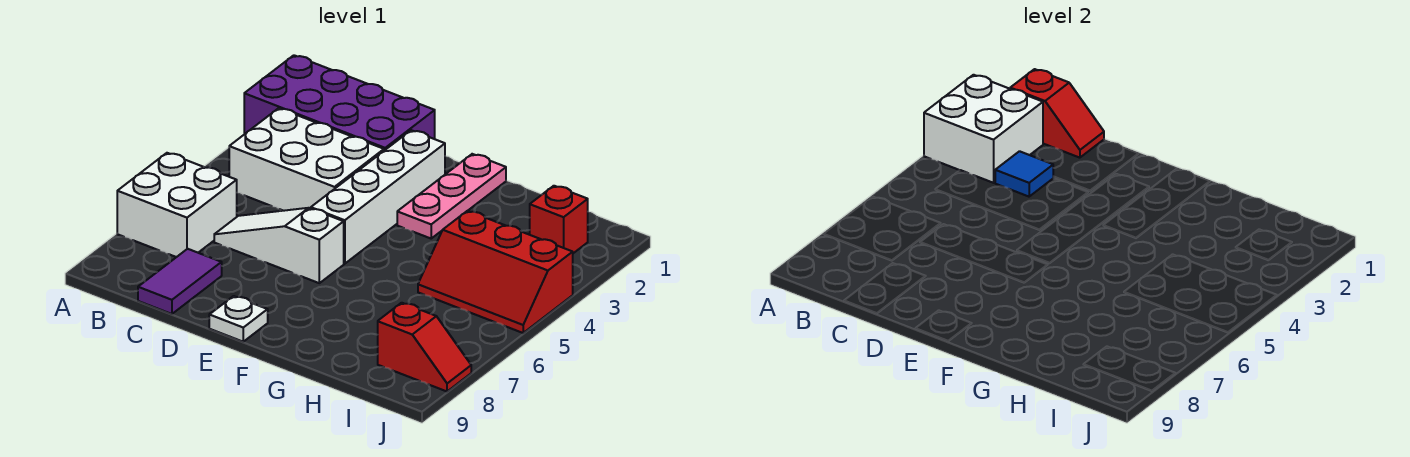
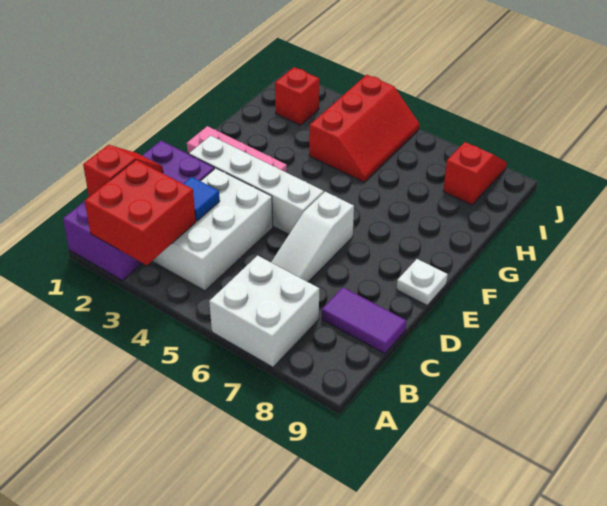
white 2x2 brick [924,75,1043,183] -> red 2x2 brick [85,160,196,265]

